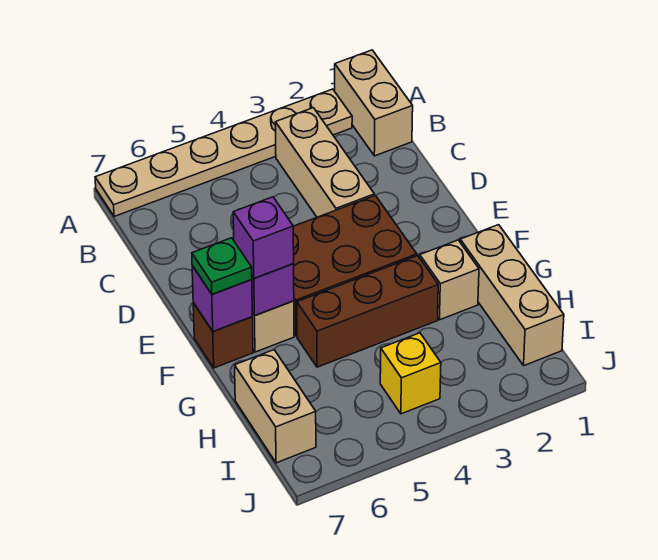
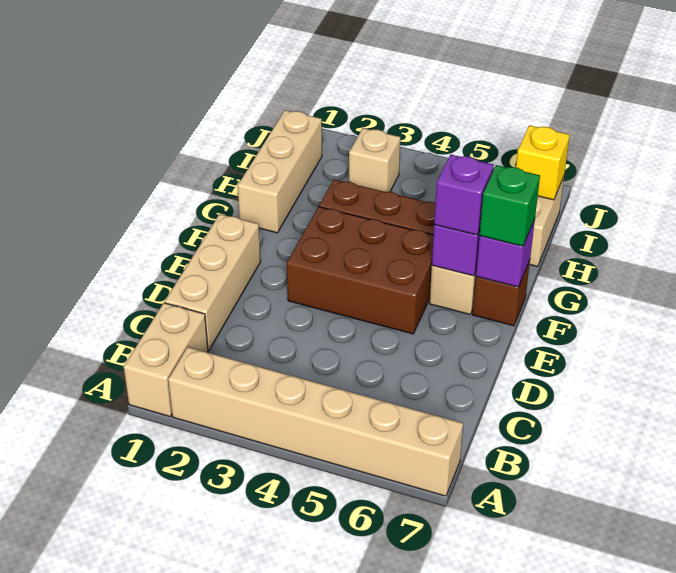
tan 1x6 plate [95,89,352,216] -> tan 1x6 brick [168,347,463,496]
tan 1x3 brick [275,108,374,217] -> tan 1x3 brick moved to [165,214,261,351]
green 1x1 plate [192,238,252,294] -> green 1x1 brick [480,165,540,246]
tan 1x1 brick [420,240,479,320] -> tan 1x1 brick moved to [349,128,400,192]
yellow 1x1 brick [380,333,441,414] -> yellow 1x1 brick moved to [516,125,570,200]

